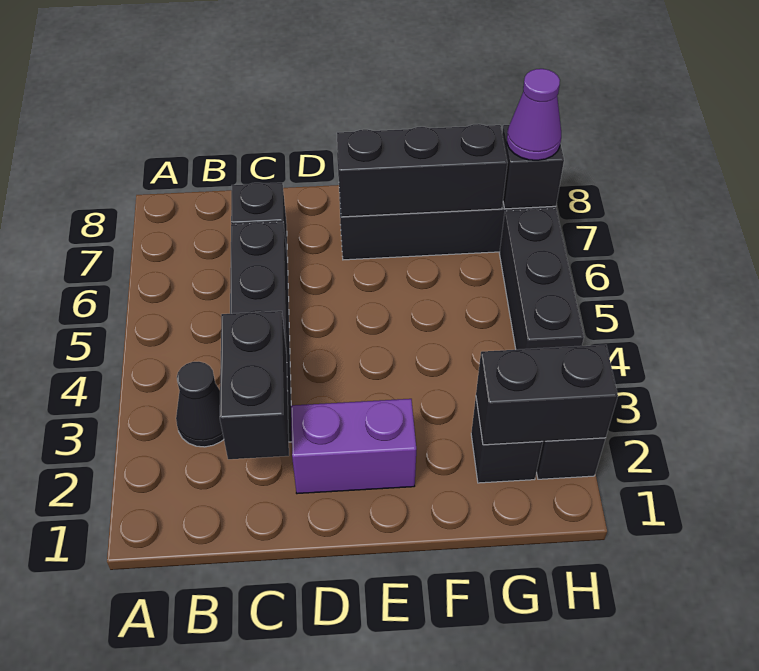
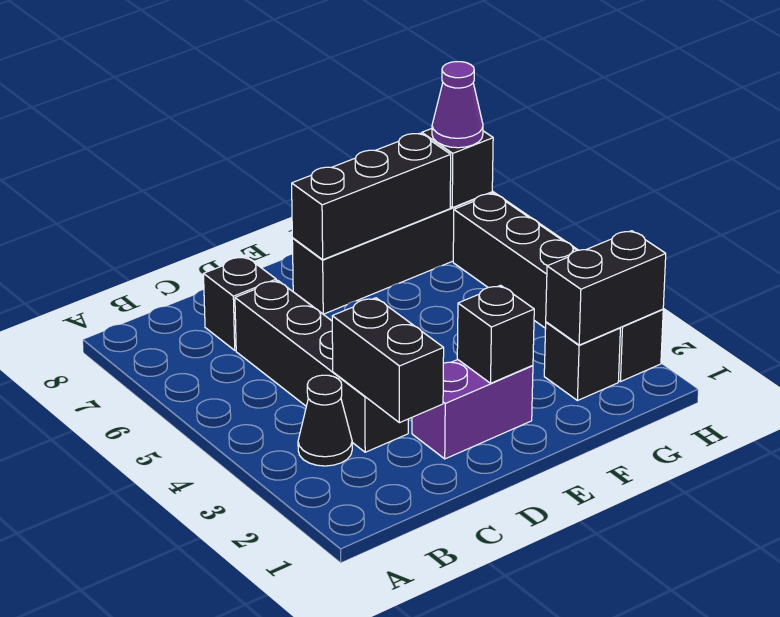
none -> black 1x1 brick [457,285,534,383]

